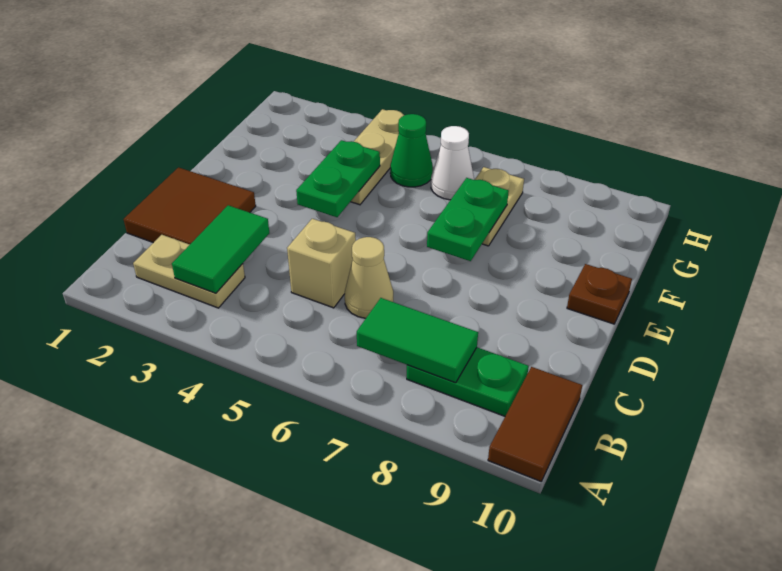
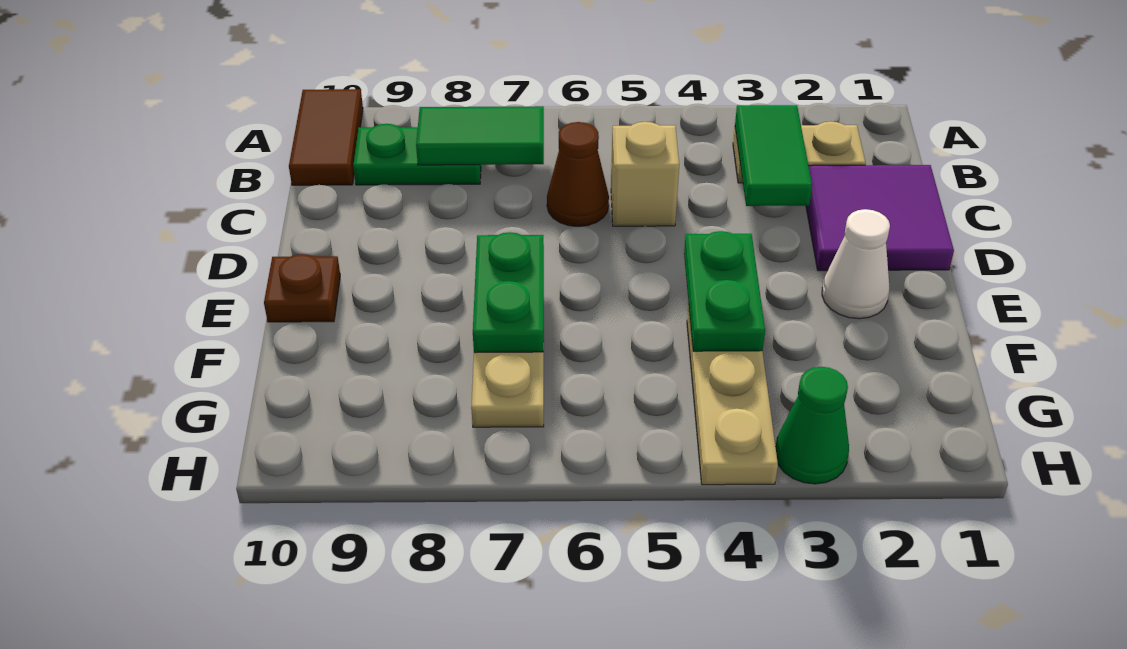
brown 2x2 tile [124,168,256,244] -> purple 2x2 tile [806,165,954,271]
tan 1x1 cone [345,237,393,318] -> brown 1x1 cone [547,122,609,227]
green 1x1 cone [390,114,433,187] -> green 1x1 cone moved to [775,367,849,484]
white 1x1 cone [431,126,474,200] -> white 1x1 cone moved to [822,209,890,319]

